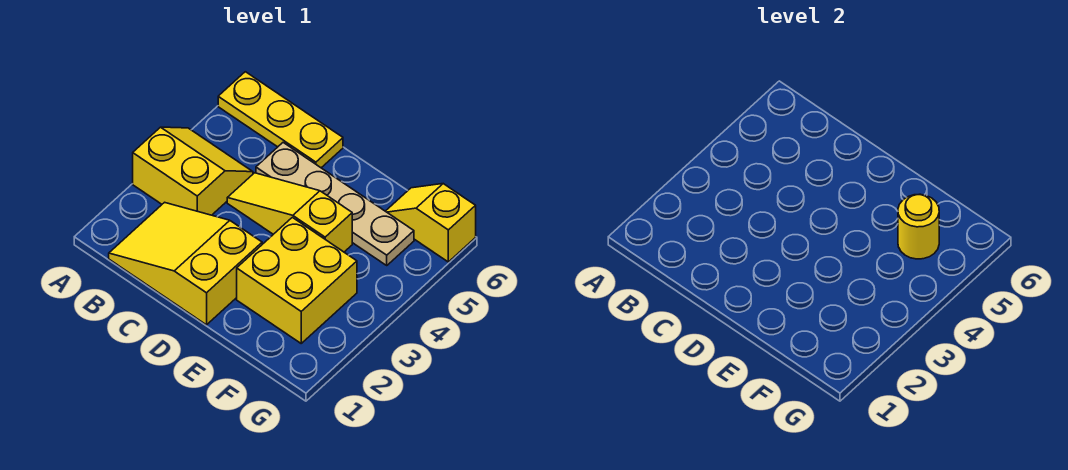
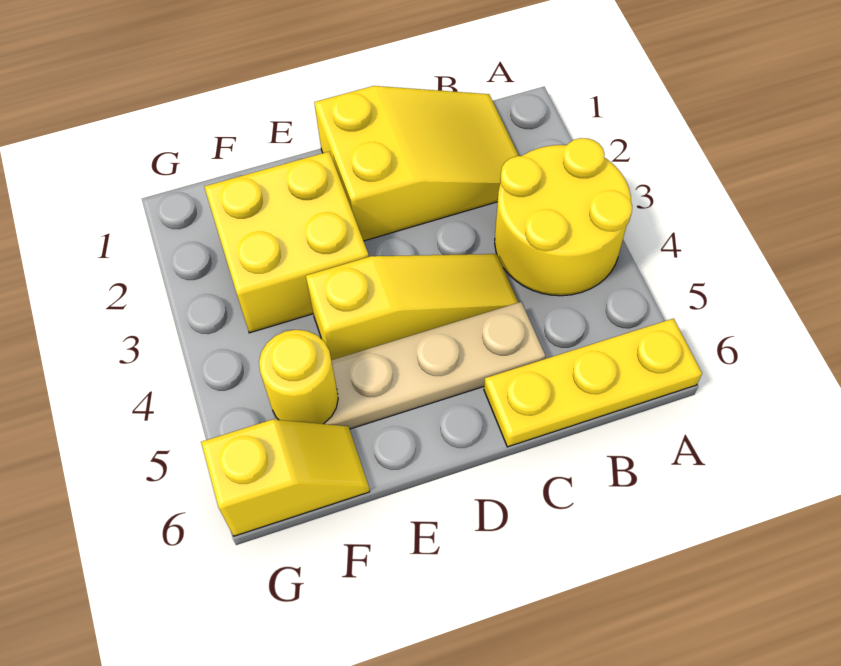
yellow 2x2 slope [133,127,253,215] -> yellow 2x2 round brick [495,138,632,296]

